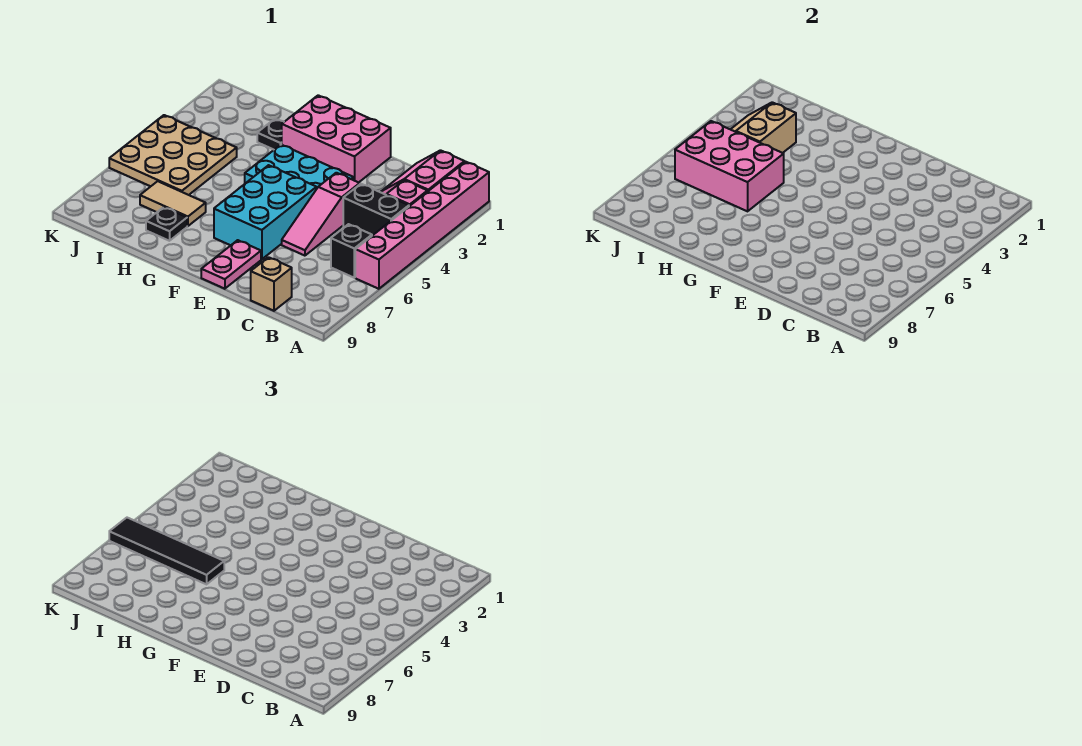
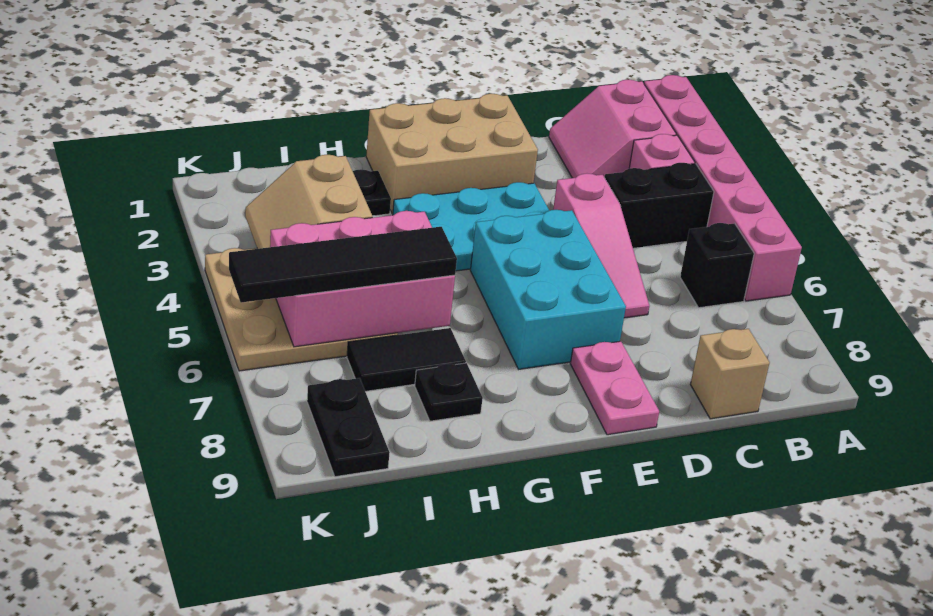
pink 2x3 brick [282,95,391,182] -> tan 2x3 brick [366,94,538,214]
tan 1x2 tile [140,181,206,226] -> black 1x2 tile [347,328,466,391]
none -> black 1x2 plate [307,378,390,477]

